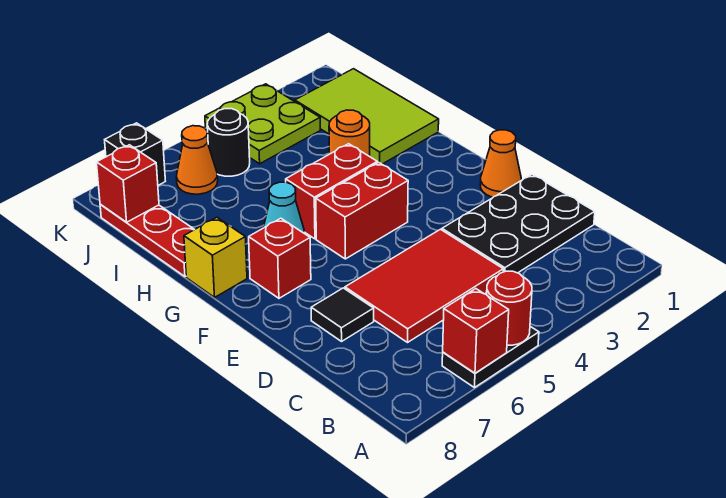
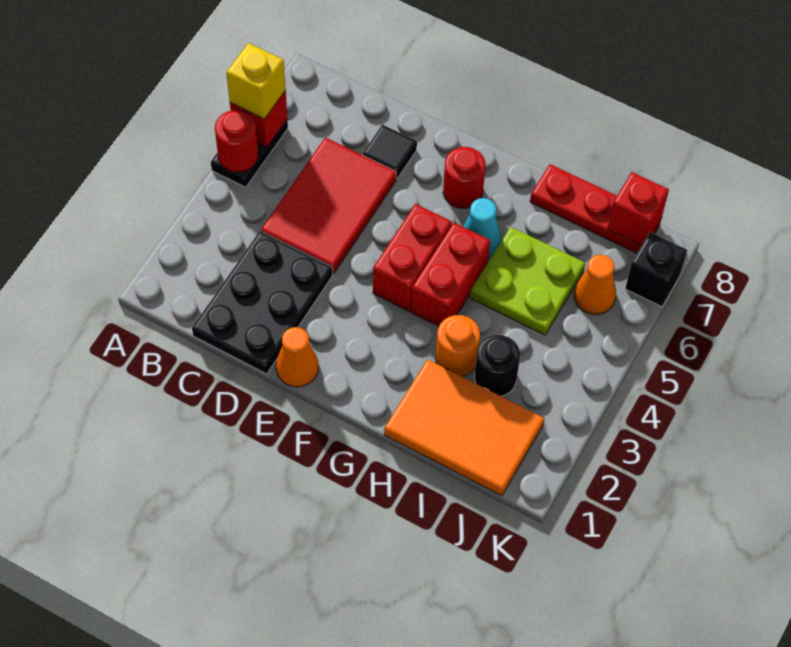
red 1x1 brick [249,218,311,298] -> red 1x1 round brick [443,147,486,208]
yellow 1x1 brick [184,217,247,297] -> yellow 1x1 brick moved to [226,43,286,119]
lime 2x3 tile [295,69,439,164] -> orange 2x3 tile [384,359,544,496]
lime 2x2 plate [205,84,320,164] -> lime 2x2 plate moved to [470,227,585,335]
black 1x1 round brick [207,109,250,176] -> black 1x1 round brick moved to [475,335,520,396]

